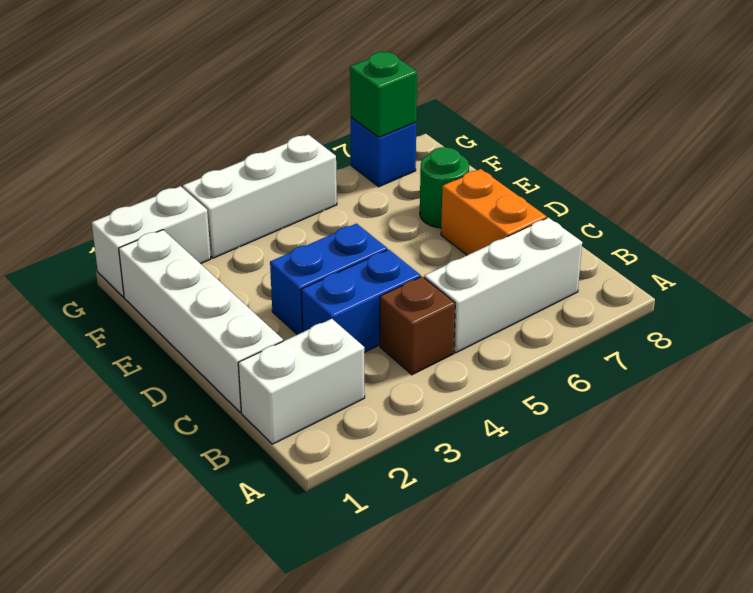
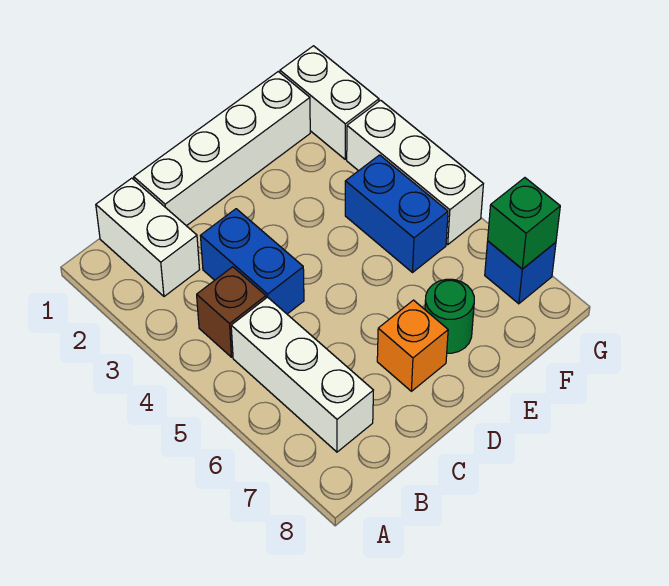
orange 1x2 brick [441,169,547,255] -> orange 1x1 brick [377,300,448,391]
blue 1x2 brick [270,224,387,335] -> blue 1x2 brick moved to [345,155,448,272]

